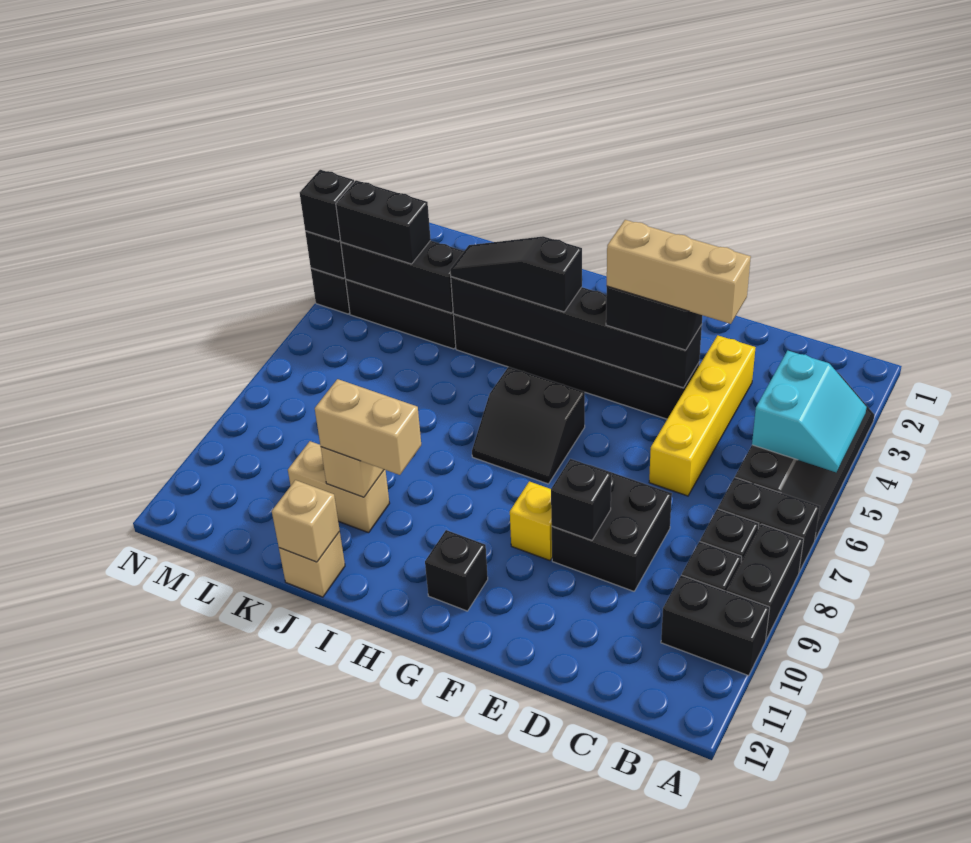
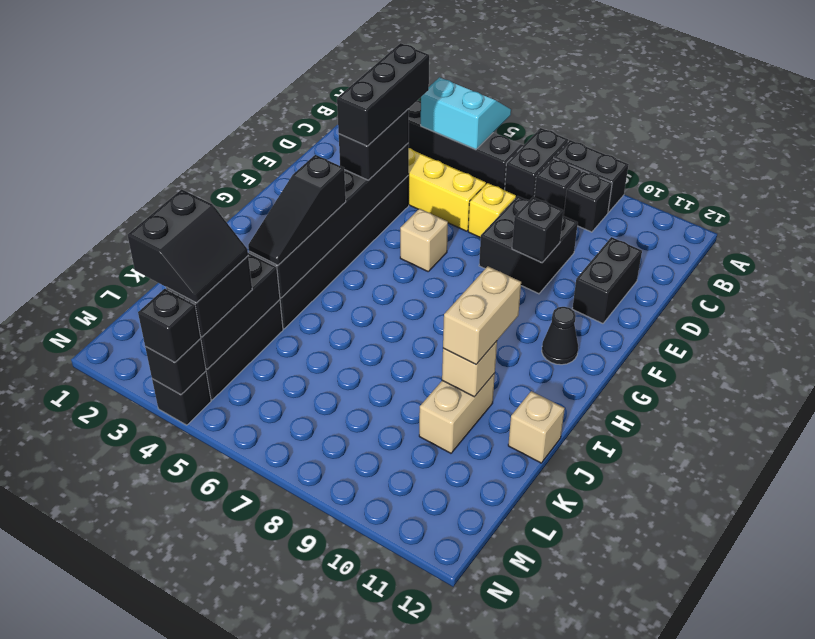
black 1x2 brick [661,575,770,676] -> black 1x2 brick moved to [572,237,642,323]
tan 1x3 brick [607,220,751,324] -> black 1x3 brick [337,43,429,146]
yellow 1x1 brick [510,481,552,560] -> yellow 1x1 brick moved to [468,183,516,238]
black 2x2 slope [472,367,585,484] -> black 2x2 slope moved to [128,189,248,303]
black 1x1 brick [425,530,488,611] -> black 1x1 cone [542,307,578,365]
tan 1x1 brick [272,480,340,562] -> tan 1x1 brick moved to [400,209,448,271]

